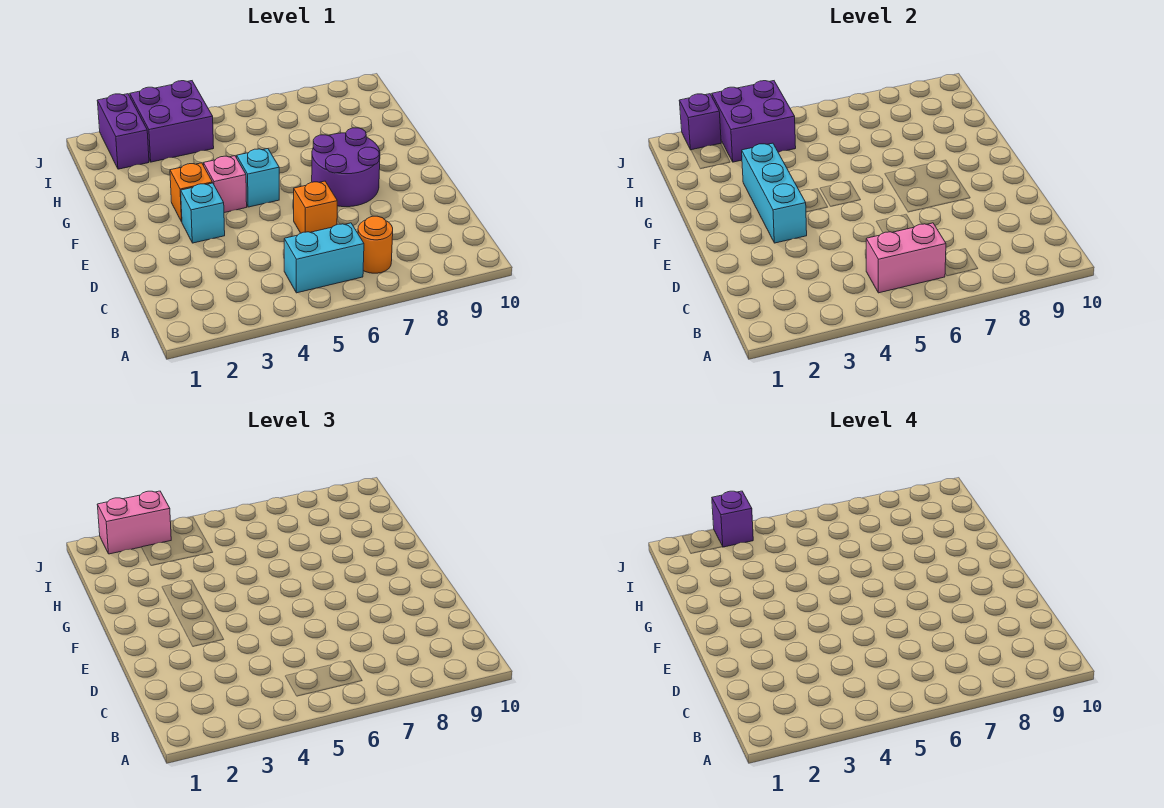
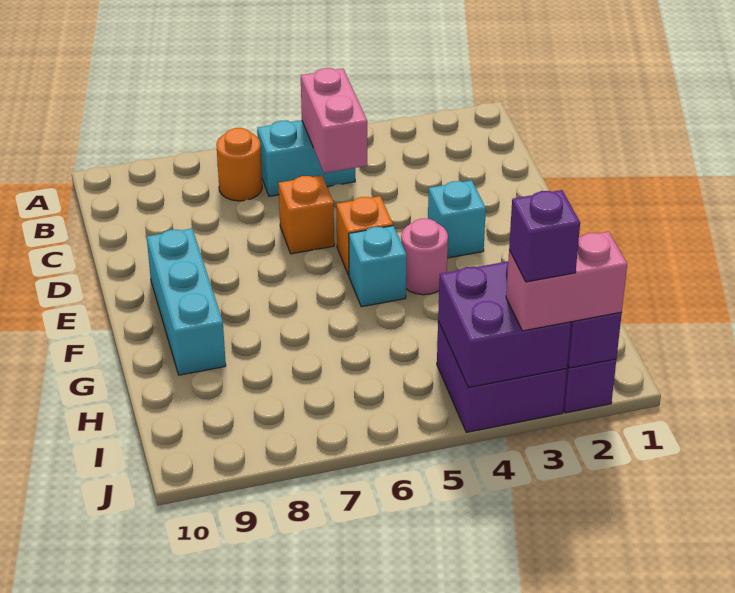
pink 1x2 brick [866,223,946,293] -> pink 1x2 brick turned to [301,68,367,173]
cyan 1x3 brick [742,143,807,243] -> cyan 1x3 brick moved to [147,229,226,375]
purple 2x2 round brick [312,128,380,207] -> none
orange 1x1 brick [170,163,212,222] -> orange 1x1 brick moved to [336,196,393,275]
pink 1x1 brick [204,156,247,213] -> pink 1x1 round brick [401,219,448,295]

